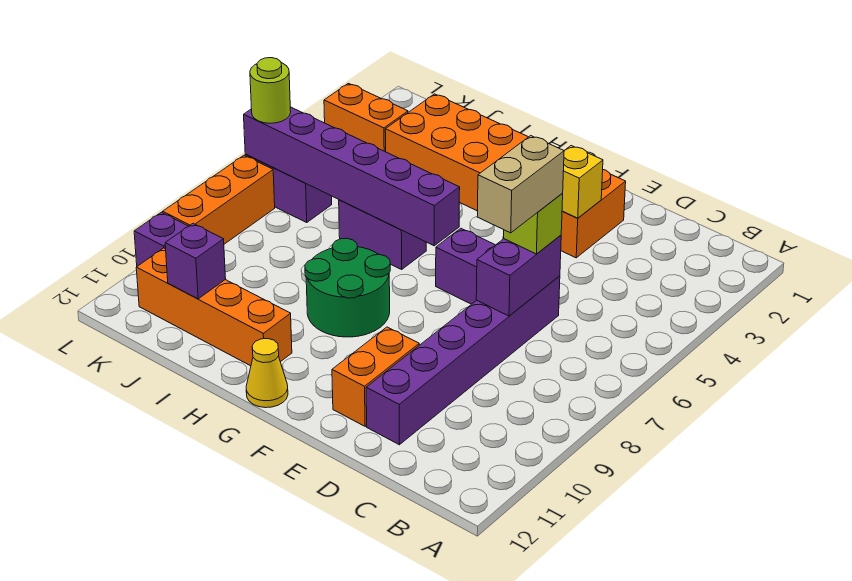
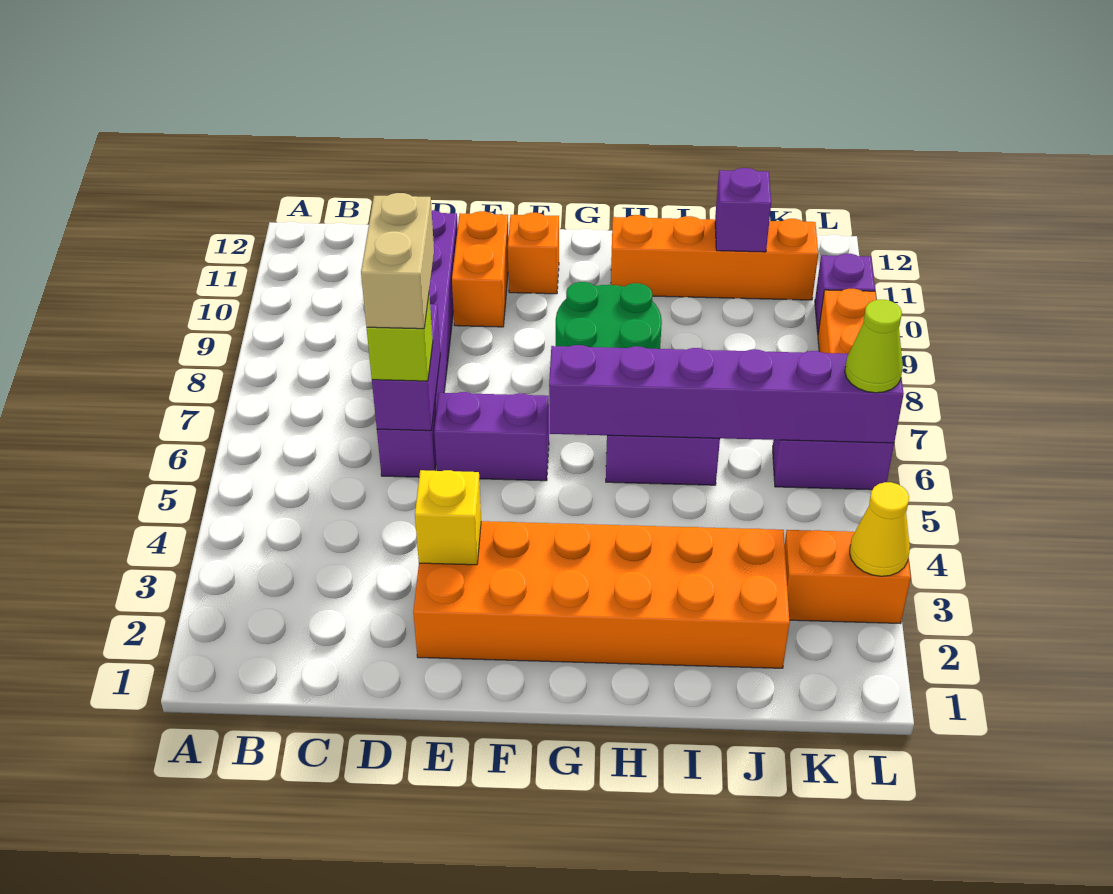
none -> orange 1x1 brick [508,213,559,294]
yellow 1x1 cone [246,339,288,408] -> yellow 1x1 cone moved to [850,482,910,576]
lime 1x1 round brick [250,58,291,123] -> lime 1x1 cone [845,300,903,393]

